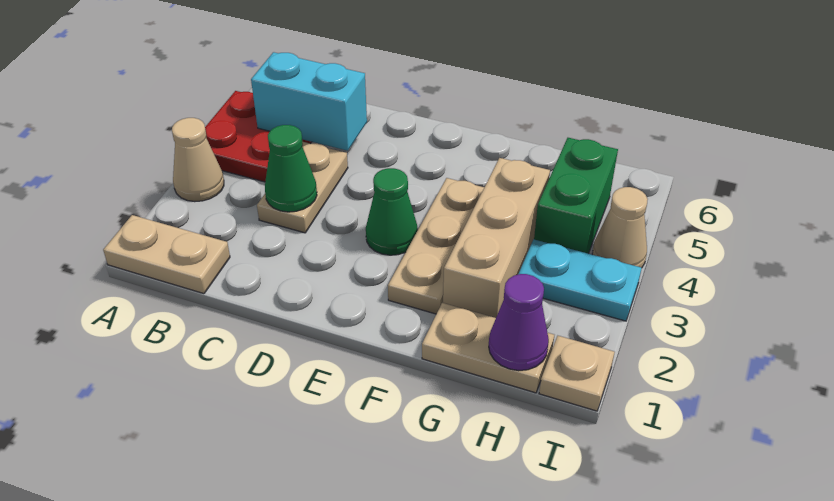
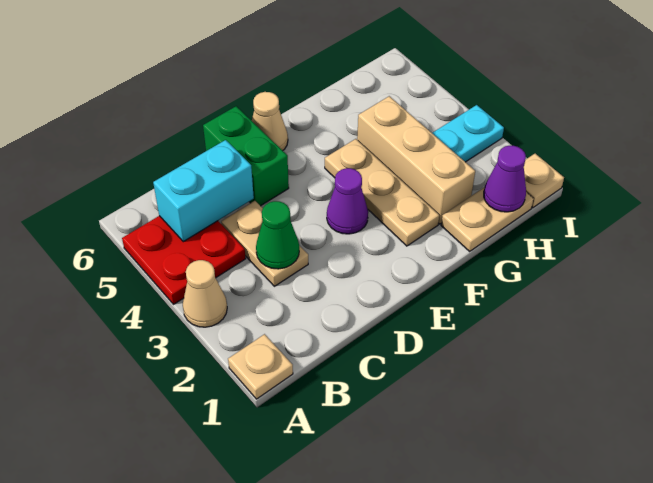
tan 1x2 plate [103,215,230,294] -> tan 1x1 plate [228,334,293,399]
green 1x1 cone [366,168,418,255] -> purple 1x1 cone [327,168,368,234]
green 1x2 brick [534,138,618,254] -> green 1x2 brick moved to [203,106,289,206]
tan 1x1 cone [592,187,648,268] -> tan 1x1 cone moved to [252,92,288,151]

